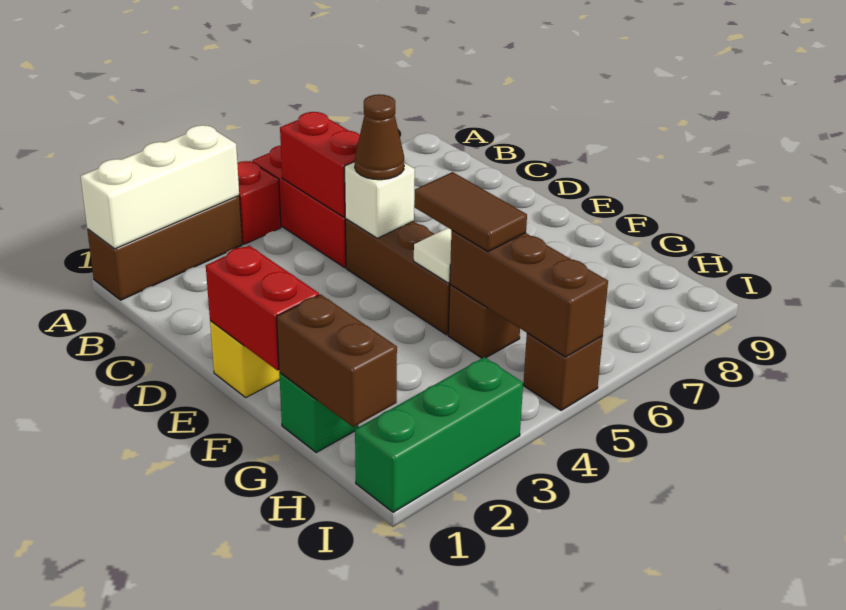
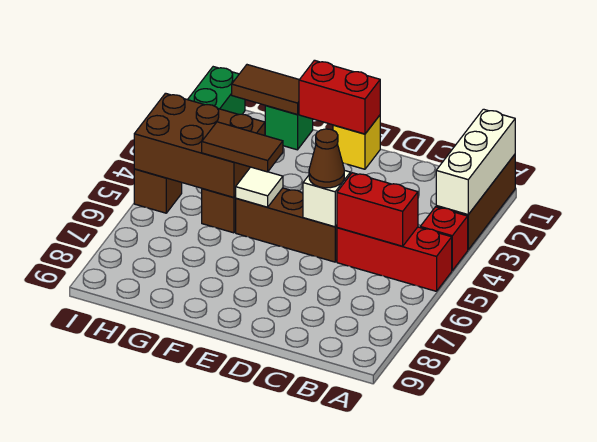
brown 1x2 brick [277,294,397,427] -> brown 1x2 tile [232,65,299,114]
brown 1x3 brick [450,230,608,357] -> brown 2x3 brick [134,93,265,198]

